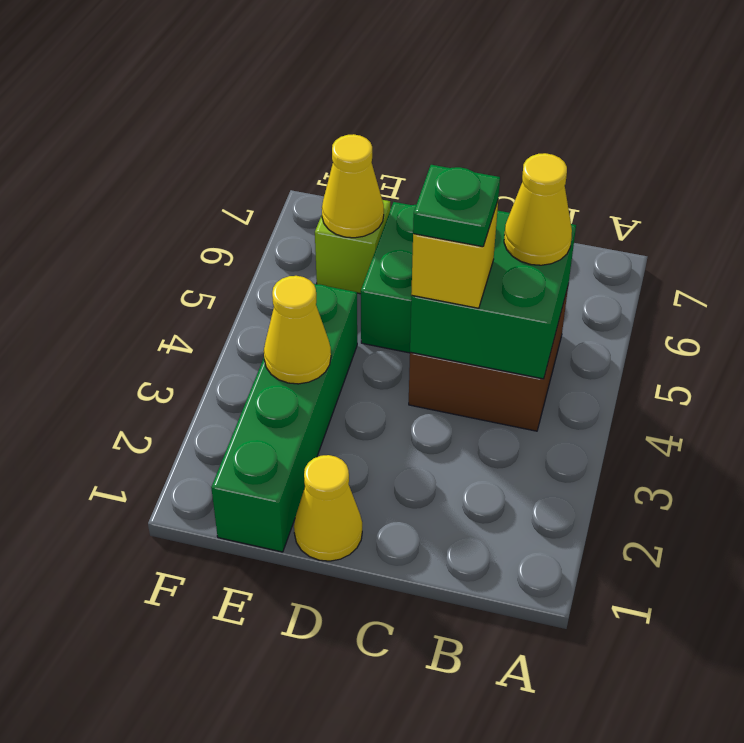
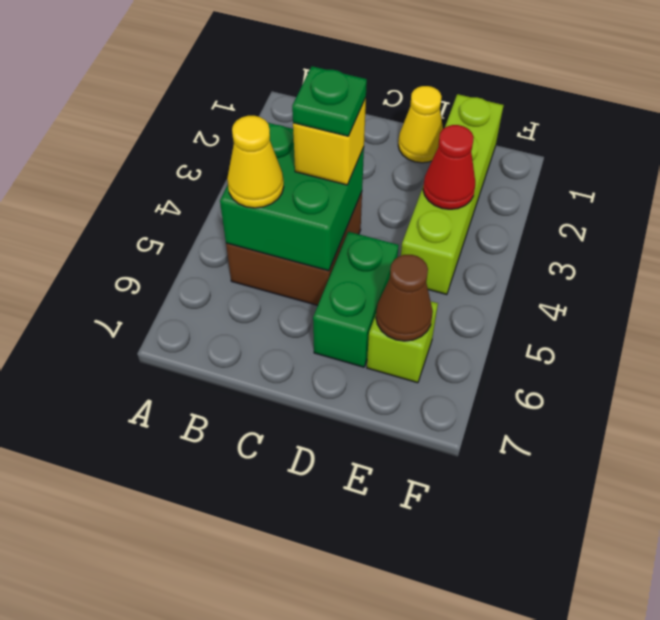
green 1x4 brick [211,284,357,552] -> lime 1x4 brick [401,94,504,295]
yellow 1x1 cone [264,276,331,384] -> red 1x1 cone [423,125,475,209]
yellow 1x1 cone [322,134,384,238] -> brown 1x1 cone [376,255,433,341]

